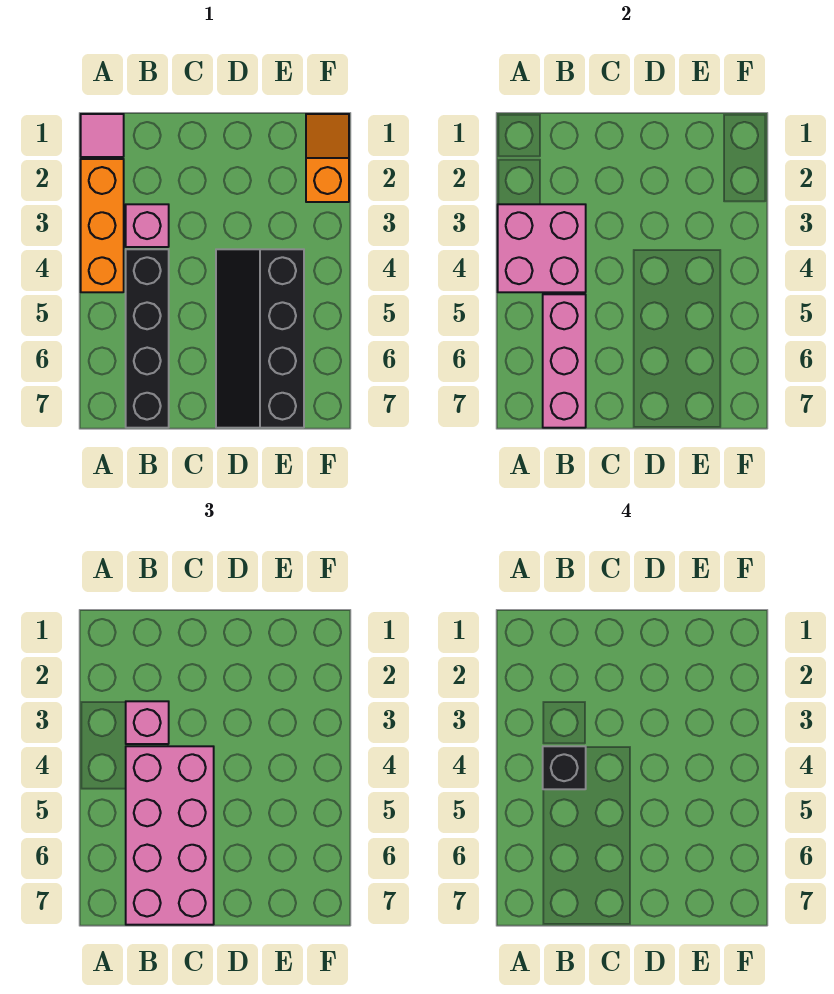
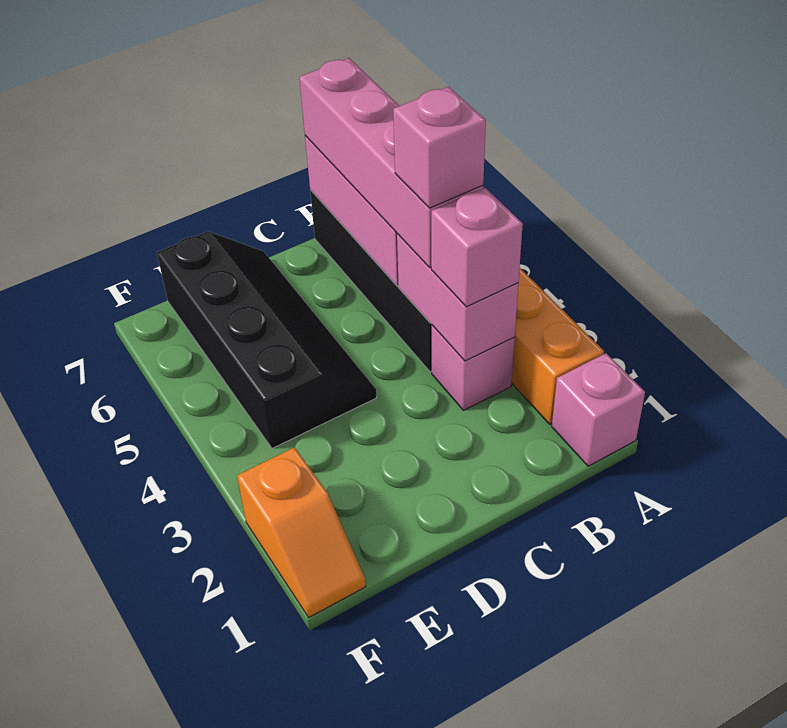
pink 1x1 tile [81,114,124,157] -> pink 1x1 brick [552,353,645,466]
pink 2x2 brick [498,204,586,292] -> pink 1x2 brick [397,234,518,361]
pink 2x4 brick [126,746,214,925] -> pink 1x4 brick [299,58,483,268]
black 1x1 brick [543,746,586,789] -> pink 1x1 brick [393,87,486,208]

